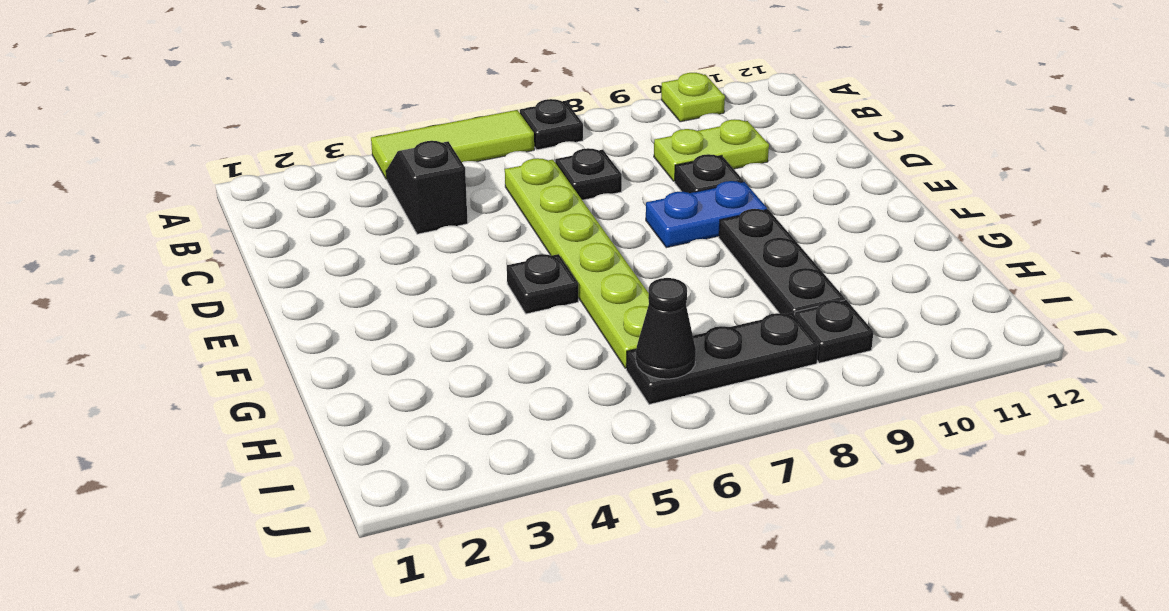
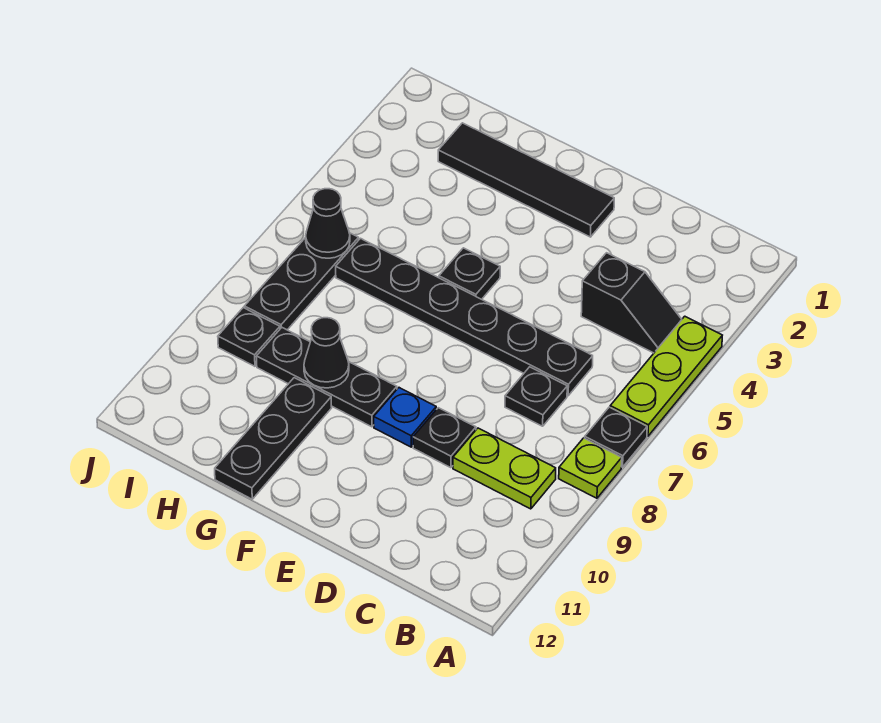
lime 1x3 tile [371,110,534,179] -> lime 1x3 plate [610,316,722,436]
lime 1x1 plate [661,73,725,122] -> lime 1x1 plate moved to [559,438,622,498]
lime 1x6 plate [505,158,649,368] -> black 1x6 plate [336,238,593,396]
lime 1x2 plate [654,119,769,181] -> lime 1x2 plate turned to [453,428,556,509]
none -> black 1x4 tile [438,123,614,237]
blue 1x2 plate [646,181,767,248] -> blue 1x1 plate [374,388,436,447]
none -> black 1x1 cone [304,318,349,388]
none -> black 1x3 plate [215,378,332,499]

